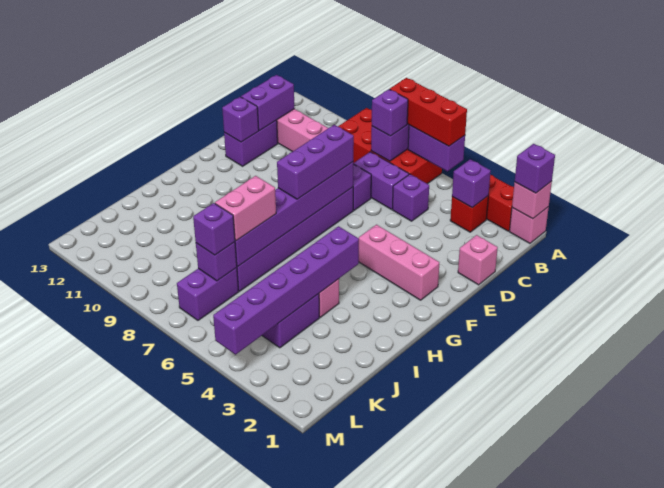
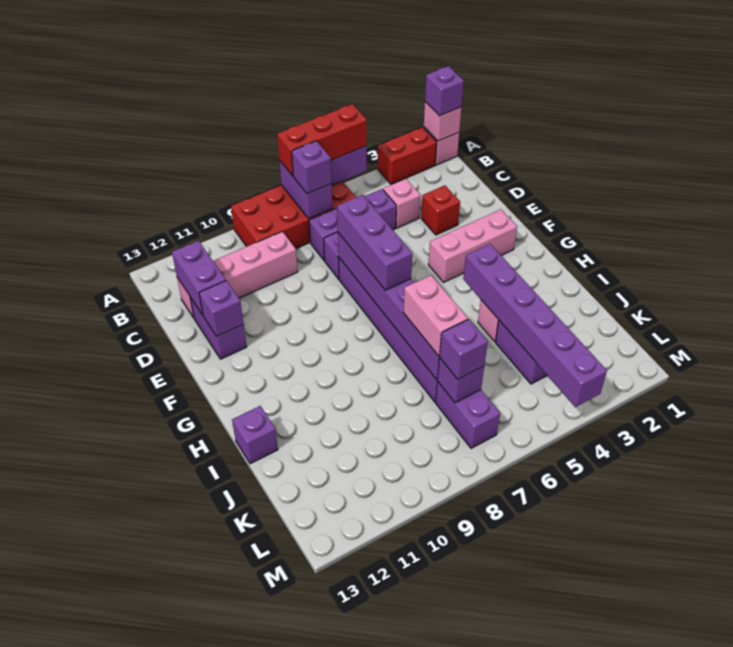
red 1x1 brick [450,196,488,232] -> red 1x1 brick moved to [421,185,460,235]
purple 1x1 brick [452,159,491,208] -> purple 1x1 brick moved to [232,406,278,464]
pink 1x1 brick [458,235,498,285] -> pink 1x1 brick moved to [383,179,421,228]

